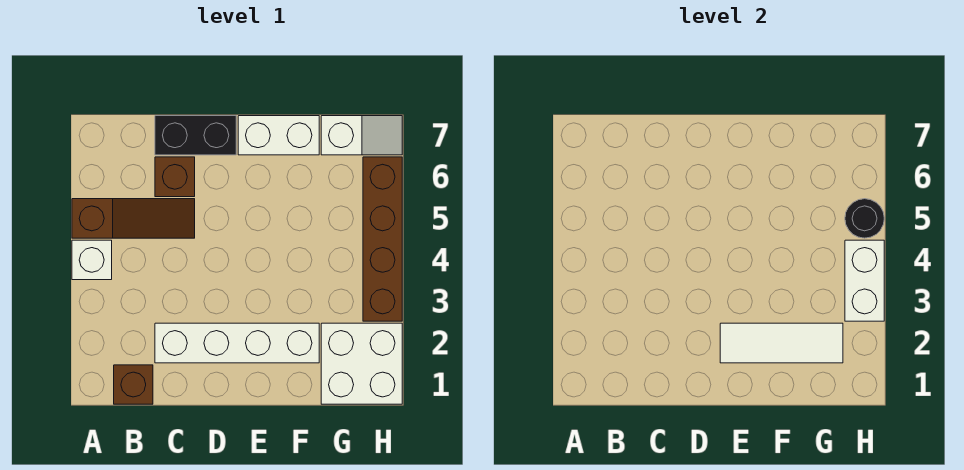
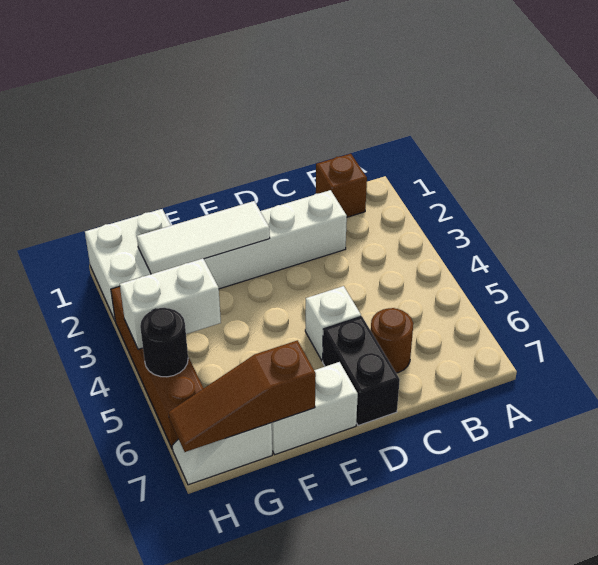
white 1x1 brick [72,240,112,280] -> white 1x1 brick moved to [305,286,361,361]
brown 1x3 slope [72,199,195,238] -> brown 1x3 slope moved to [169,340,316,452]
brown 1x1 brick [155,157,195,197] -> brown 1x1 round brick [371,308,413,373]
black 1x2 brick [155,116,236,155] -> black 1x2 brick turned to [323,316,400,426]
white 1x2 brick [845,240,884,321] -> white 1x2 brick turned to [120,259,221,349]

